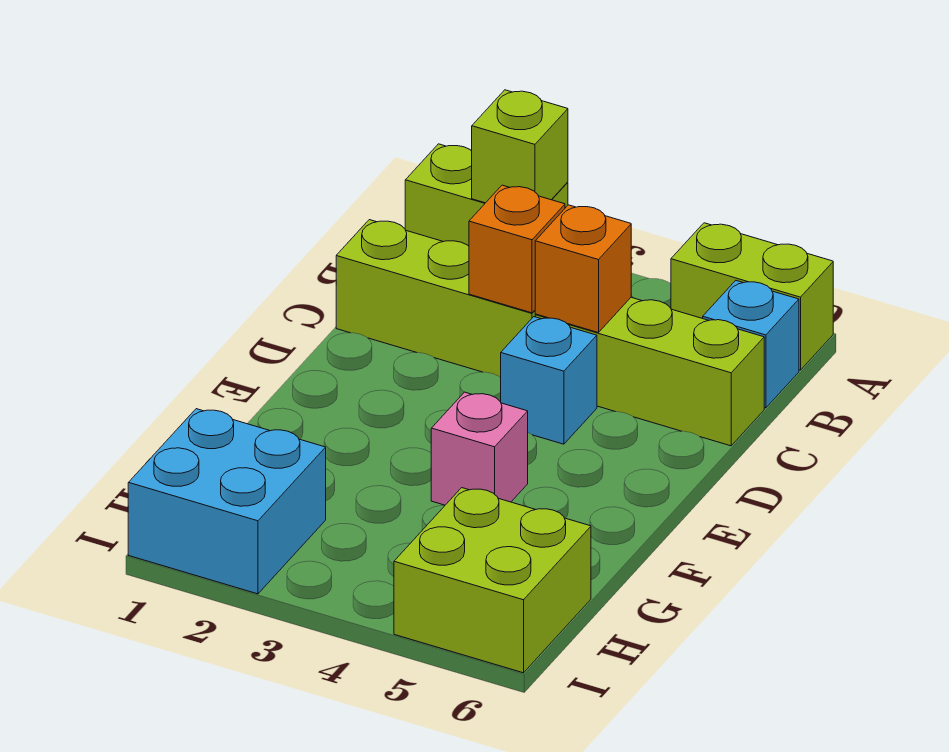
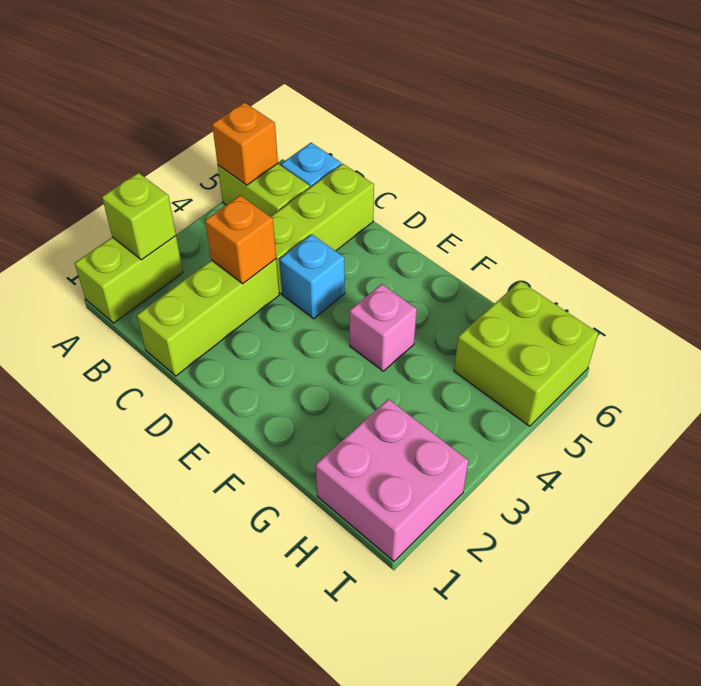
lime 1x2 brick [671,223,833,370] -> lime 1x2 brick turned to [218,164,310,217]
orange 1x1 brick [535,205,631,333] -> orange 1x1 brick moved to [212,103,278,185]
cyan 2x2 brick [128,409,326,594] -> pink 2x2 brick [316,399,468,561]

